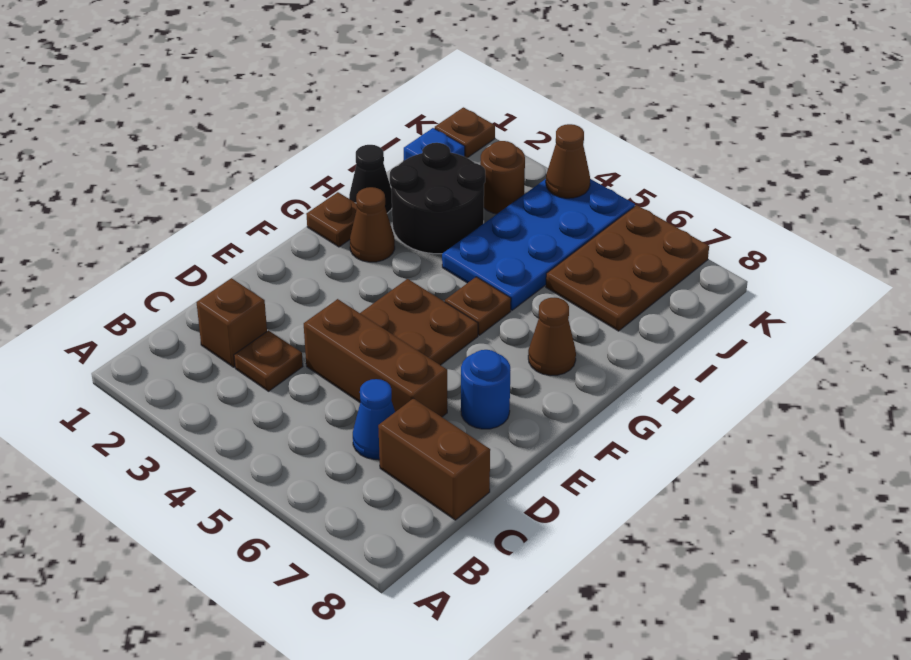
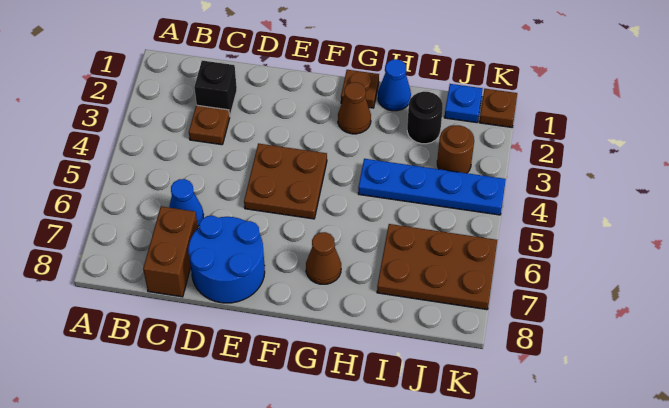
brown 1x1 brick [196,278,267,367] -> black 1x1 brick [194,61,237,116]
brown 1x3 brick [304,299,447,417] -> none
blue 1x1 round brick [461,350,510,429] -> blue 2x2 round brick [188,216,265,303]
brown 1x1 plate [445,277,511,335] -> none
black 1x1 cone [349,145,392,213] -> blue 1x1 cone [378,59,411,111]
black 2x2 round brick [389,143,485,254] -> black 1x1 round brick [407,92,443,144]
blue 2x4 plate [442,179,635,310] -> blue 1x4 plate [358,159,506,215]
brown 1x1 cone [546,124,590,198] -> none

